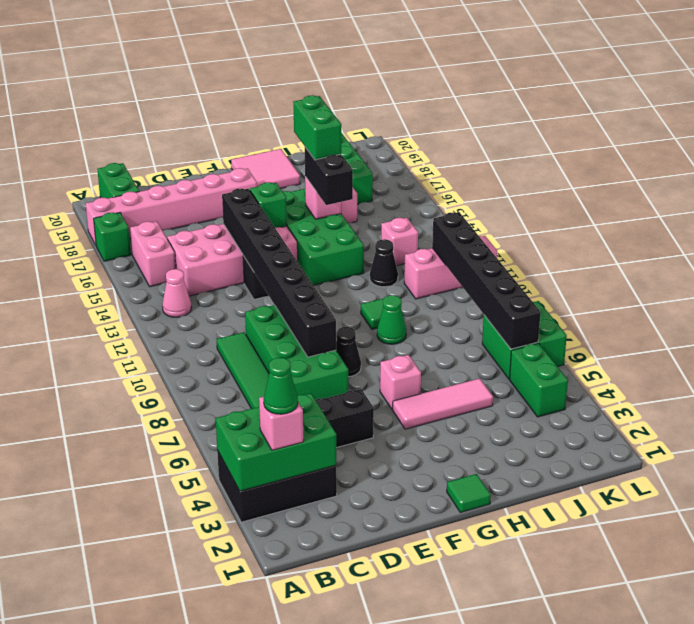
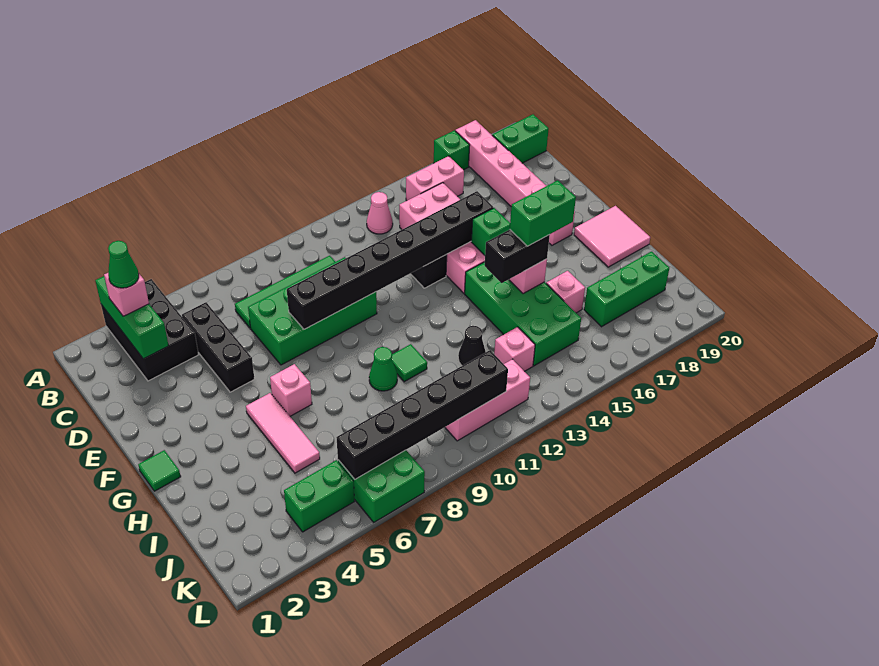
green 2x3 brick [216,394,336,491] -> green 1x3 brick [95,276,169,359]
black 1x1 cone [336,327,361,377] -> none
green 2x4 brick [283,189,364,285] -> green 2x4 brick turned to [465,262,581,366]
pink 1x3 brick [404,236,497,299] -> pink 1x3 brick turned to [445,359,530,441]

